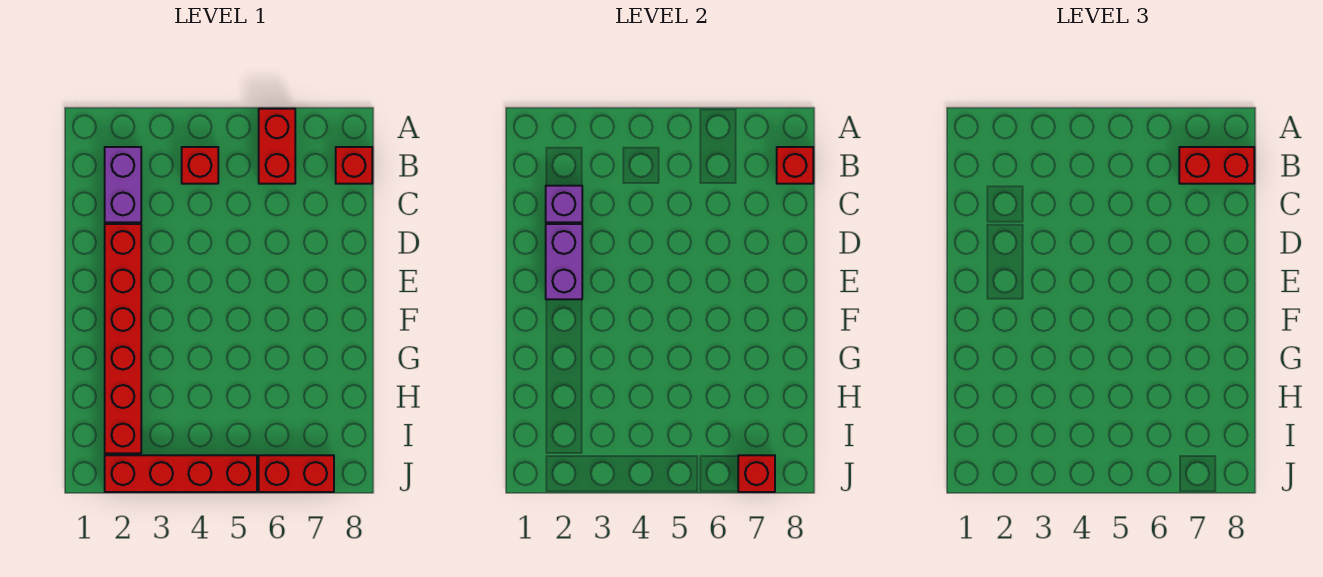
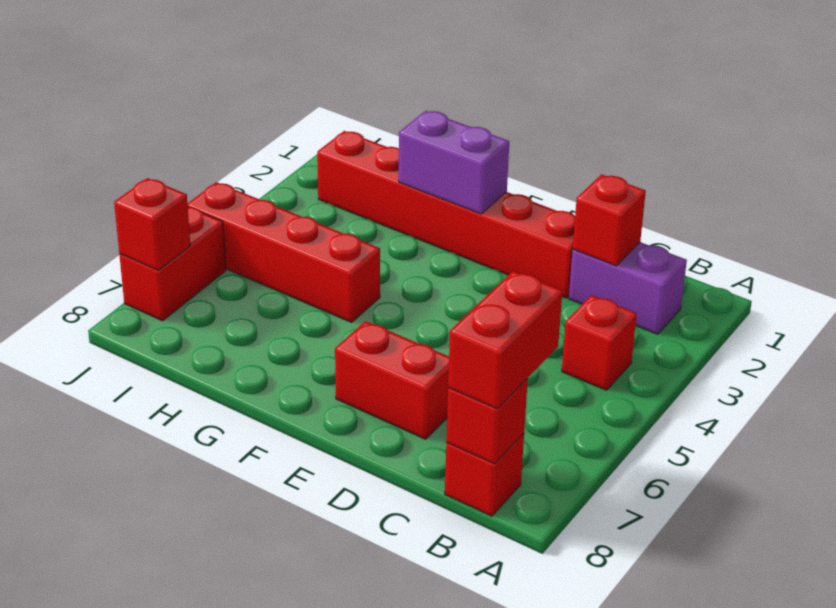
red 1x2 brick [259,109,295,184] -> red 1x2 brick moved to [335,321,449,439]
purple 1x1 brick [546,186,582,222] -> red 1x1 brick [573,174,646,266]
purple 1x2 brick [546,224,582,299] -> purple 1x2 brick moved to [399,111,509,214]
red 1x4 brick [105,455,257,492] -> red 1x4 brick turned to [187,182,380,322]

